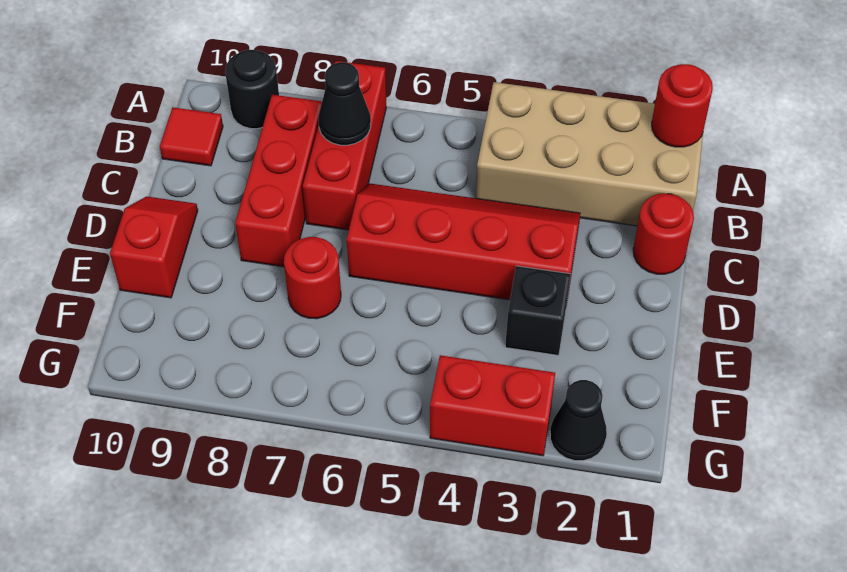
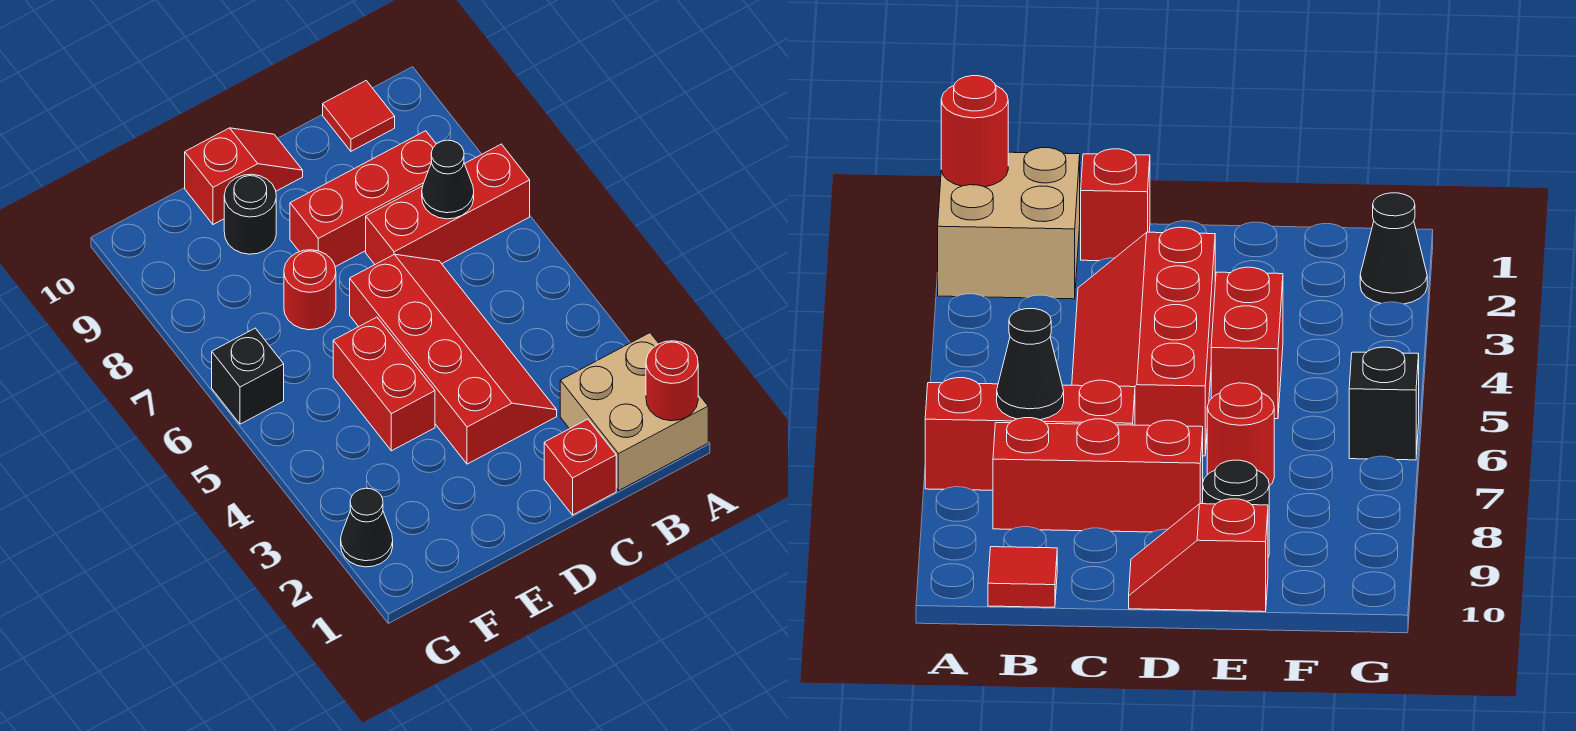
tan 2x4 brick [476,82,703,226] -> tan 2x2 brick [560,333,708,491]
black 1x1 round brick [225,50,279,129] -> black 1x1 round brick moved to [224,174,276,254]
red 1x1 round brick [633,193,694,274] -> red 1x1 brick [544,419,616,515]
black 1x1 brick [505,266,570,356] -> black 1x1 brick moved to [212,328,284,424]
red 1x2 brick [430,355,555,456] -> red 1x2 brick moved to [333,317,435,451]

